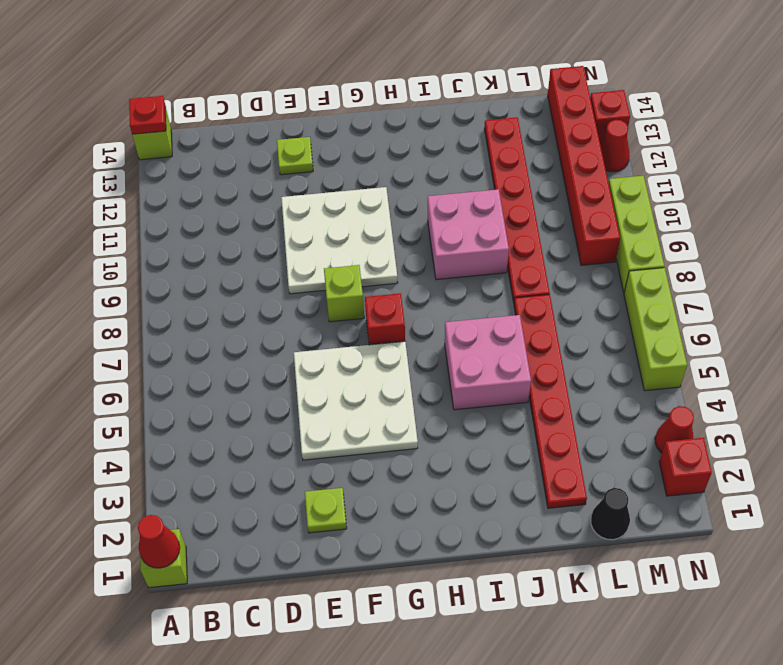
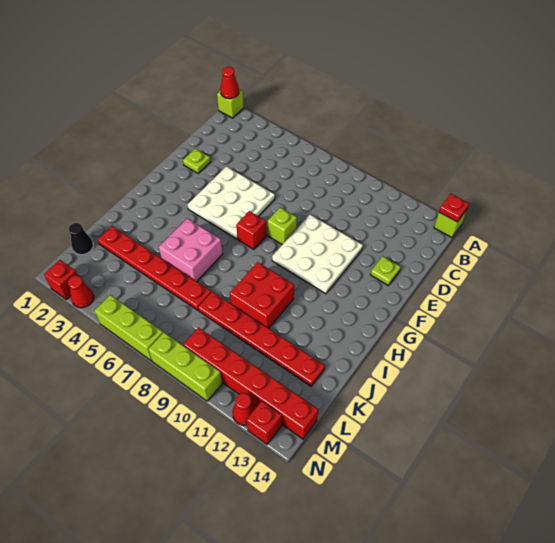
pink 2x2 brick [428,189,509,280] -> red 2x2 brick [230,262,294,328]

